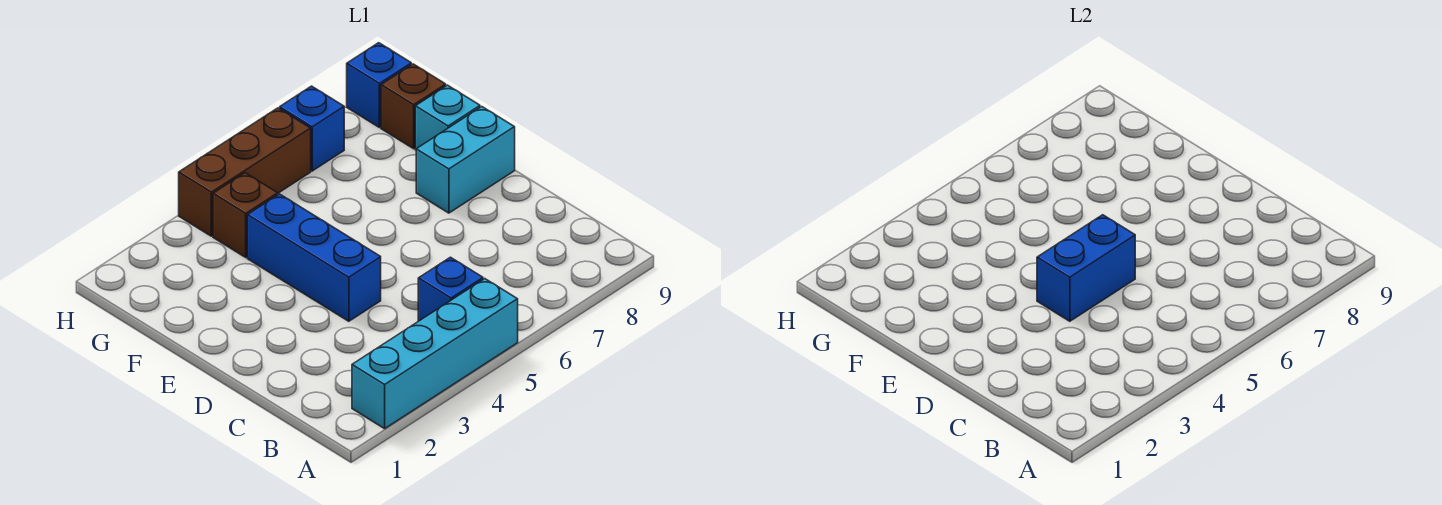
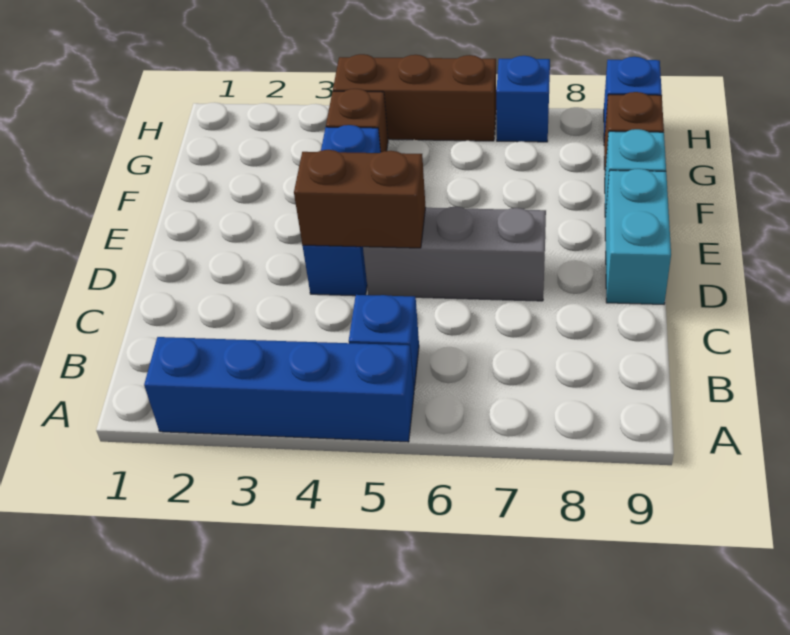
cyan 1x4 brick [352,279,518,429] -> blue 1x4 brick [144,337,414,442]
blue 1x2 brick [1037,215,1135,321] -> brown 1x2 brick [294,150,426,248]
none -> grey 1x3 brick [363,207,546,301]
cyan 1x2 brick [416,107,515,213] -> cyan 1x2 brick turned to [605,169,671,304]

